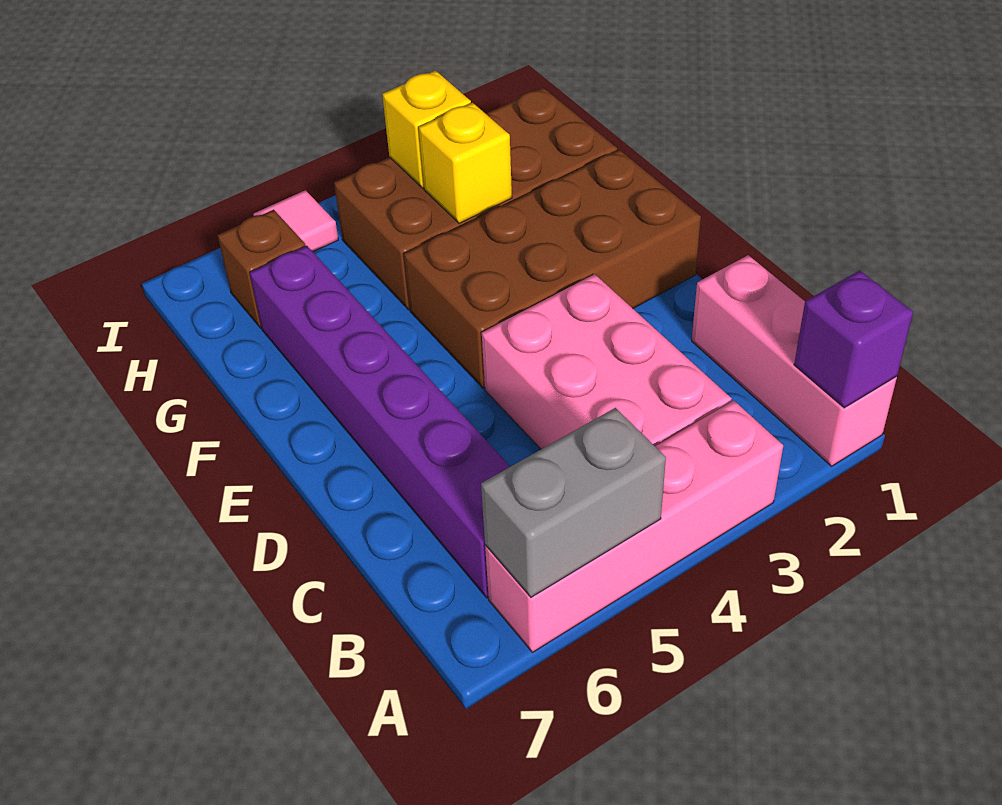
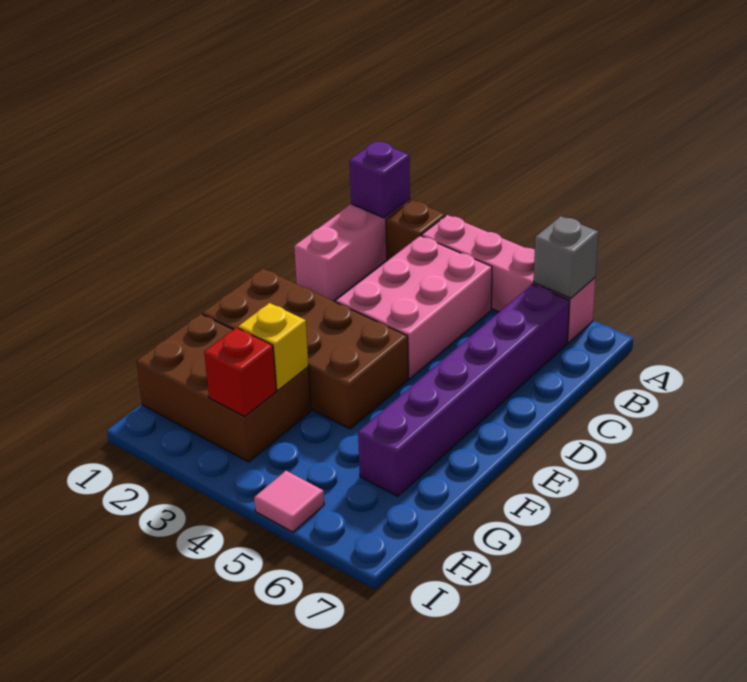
grey 1x2 brick [481,408,666,597] -> grey 1x1 brick [534,216,598,298]
brown 2x4 brick [334,88,617,310] -> brown 2x3 brick [136,314,311,462]
yellow 1x1 brick [382,71,471,188] -> red 1x1 brick [204,328,276,417]
brown 1x1 brick [218,210,306,328] -> brown 1x1 brick moved to [386,200,445,261]

